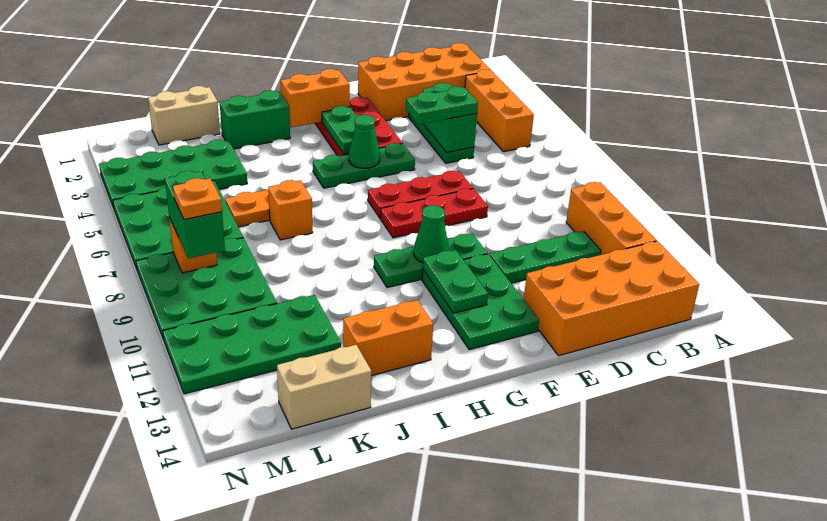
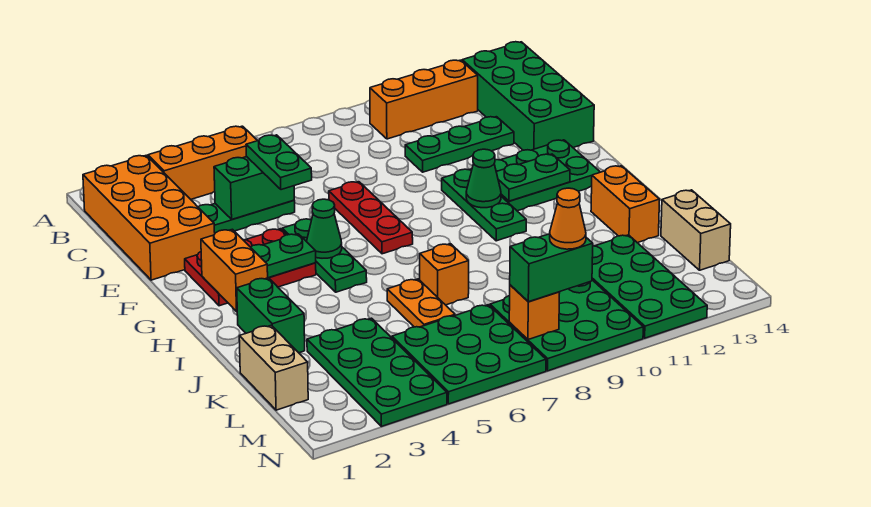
orange 2x4 brick [524,241,699,356] -> green 2x4 brick [462,42,594,150]
green 1x3 plate [490,231,601,283] -> green 1x3 plate turned to [405,117,514,172]
red 1x3 plate [380,189,488,238] -> none
orange 1x1 plate [173,178,222,219] -> orange 1x1 cone [550,188,586,249]

